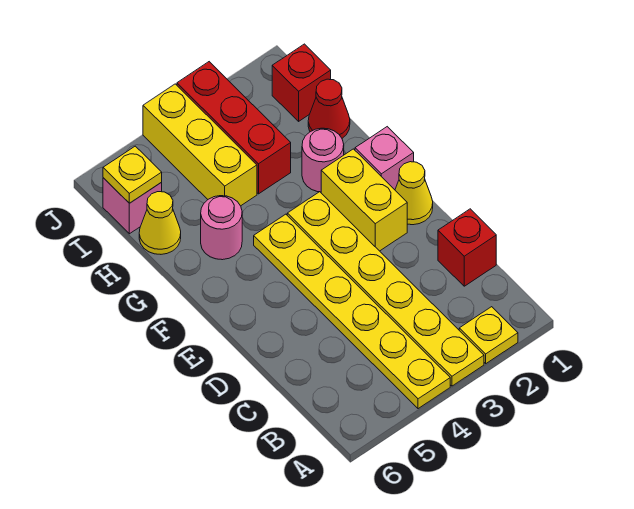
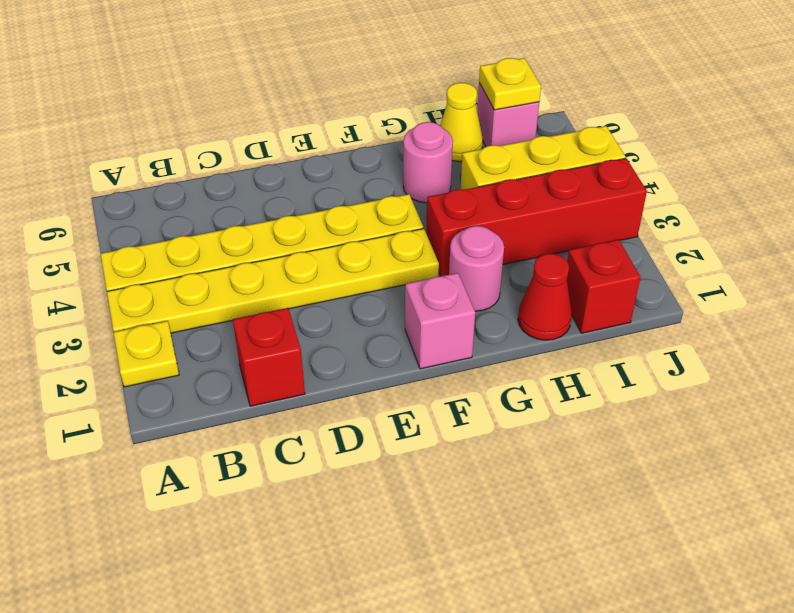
yellow 1x1 cone [395,162,433,225] -> none
yellow 1x2 brick [321,149,407,251] -> none
red 1x3 brick [177,62,291,194] -> red 1x4 brick [426,158,647,276]

